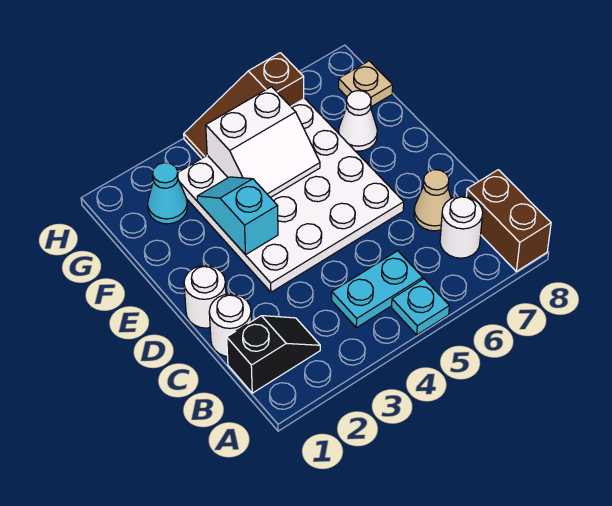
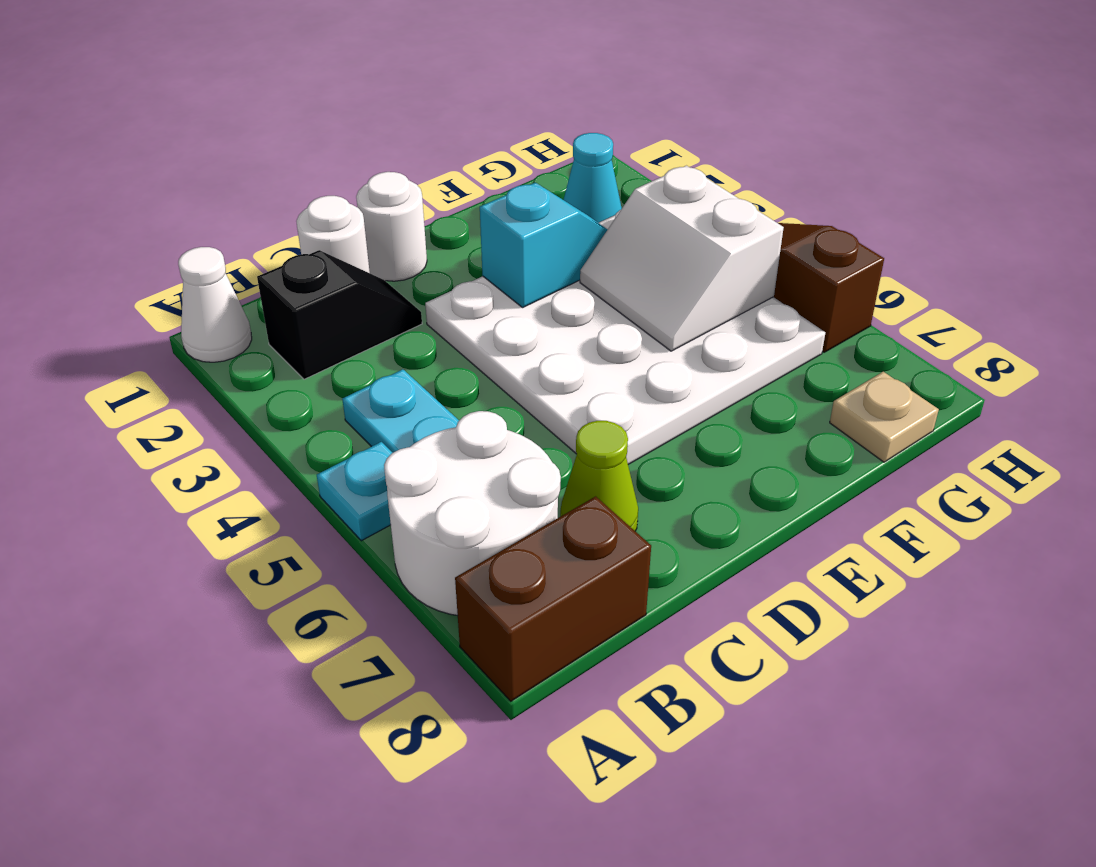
black 1x2 slope [227,316,320,393] -> black 1x2 slope turned to [257,250,422,379]
white 1x1 round brick [440,196,483,258] -> white 2x2 round brick [384,411,561,616]
tan 1x1 cone [414,170,451,231] -> lime 1x1 cone [560,421,638,531]
white 1x1 cone [339,91,377,151] -> white 1x1 cone moved to [178,247,252,362]

